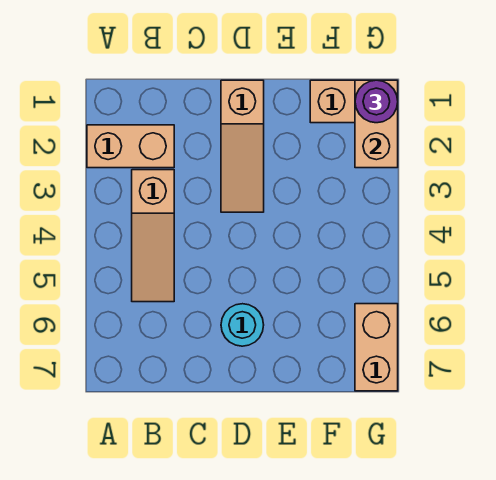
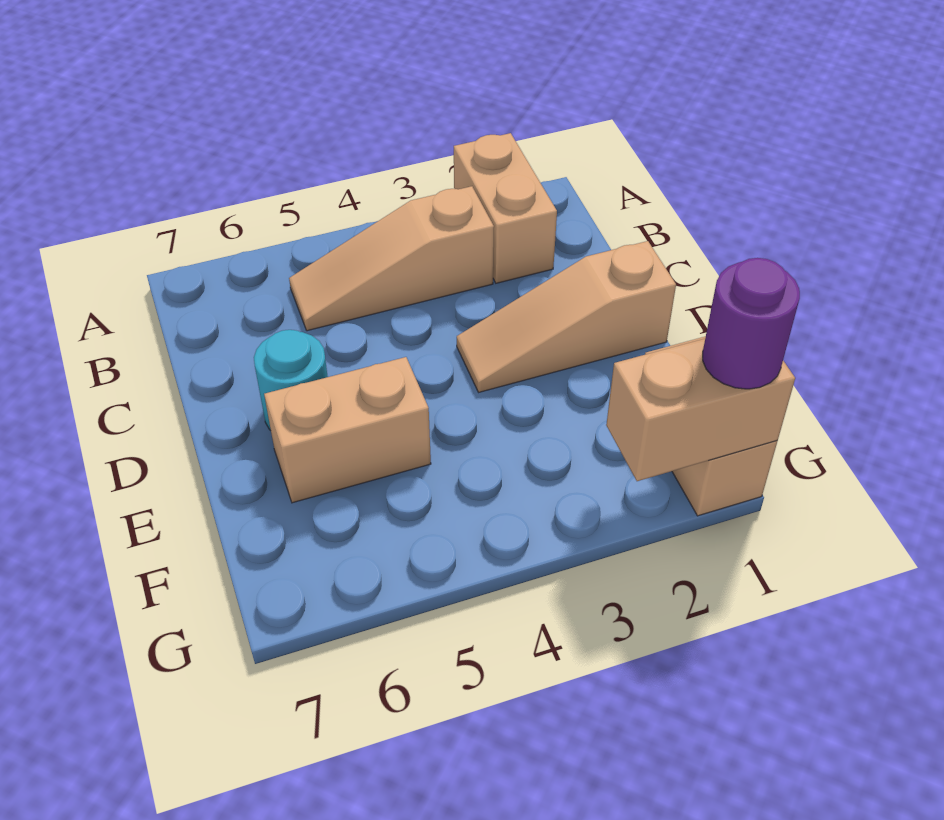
tan 1x2 brick [355,304,398,391] -> tan 1x2 brick moved to [264,357,431,503]

